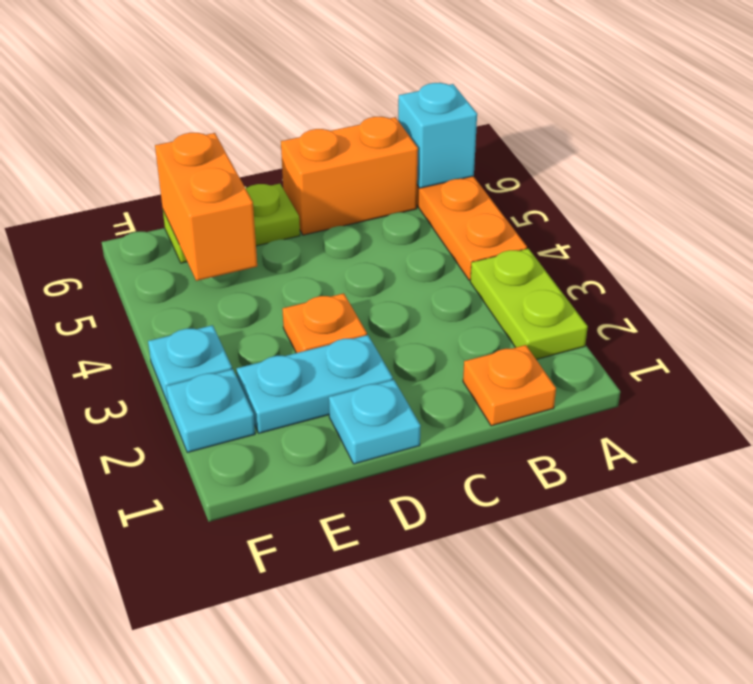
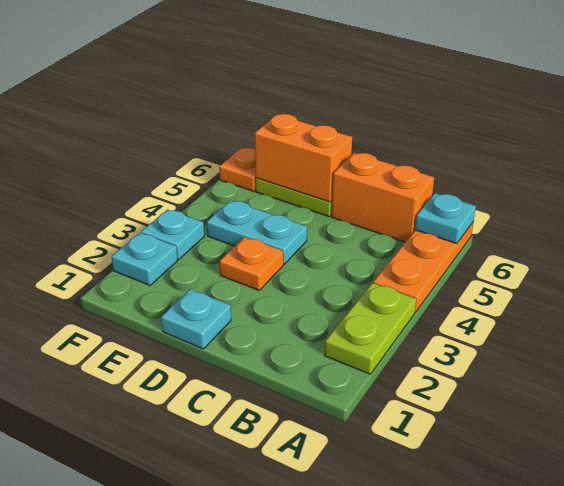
cyan 1x1 brick [398,83,477,188] -> cyan 1x1 plate [415,194,476,243]
orange 1x1 plate [463,345,556,426] -> orange 1x1 plate moved to [219,148,256,191]
cyan 1x2 plate [236,335,393,433] -> cyan 1x2 plate moved to [207,200,307,264]
orange 1x2 brick [155,133,257,281] -> orange 1x2 brick turned to [255,114,352,202]

